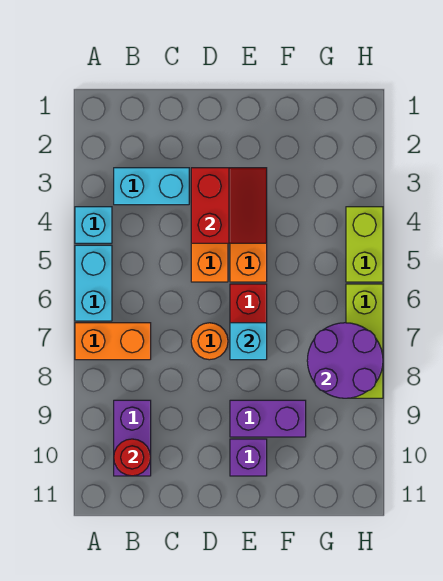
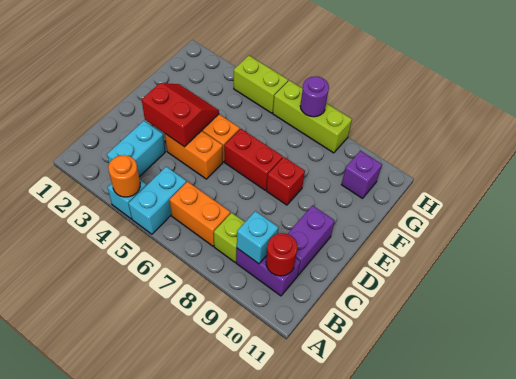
cyan 1x2 brick [75,245,112,321] -> cyan 1x2 brick turned to [129,167,187,234]
orange 1x2 brick [75,323,151,360] -> orange 1x2 brick turned to [170,182,230,246]
none -> lime 1x1 brick [214,213,245,262]
orange 1x1 round brick [191,323,228,360] -> orange 1x1 round brick moved to [108,155,140,197]
cyan 1x1 brick [230,323,267,360] -> cyan 1x1 brick moved to [237,211,278,264]
none -> red 1x1 brick [266,157,305,205]
purple 1x2 brick [230,400,306,437] -> purple 1x2 brick moved to [288,206,335,275]
purple 1x1 brick [230,439,267,476] -> purple 1x1 brick moved to [341,151,382,198]
purple 2x2 round brick [307,323,383,398] -> purple 1x1 round brick [300,76,329,117]

